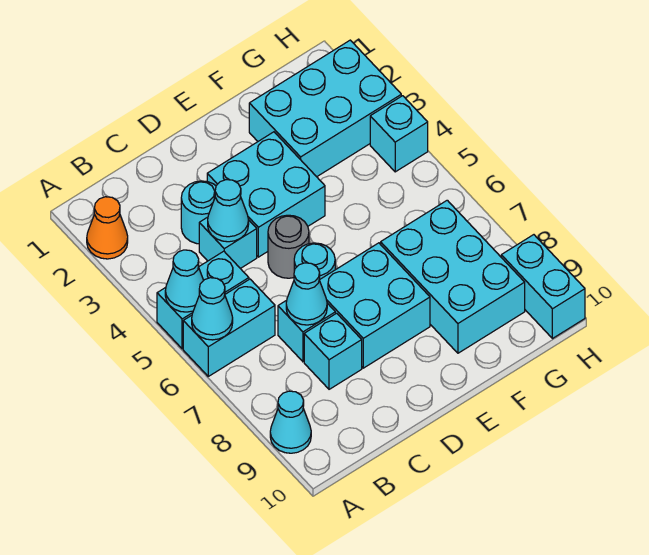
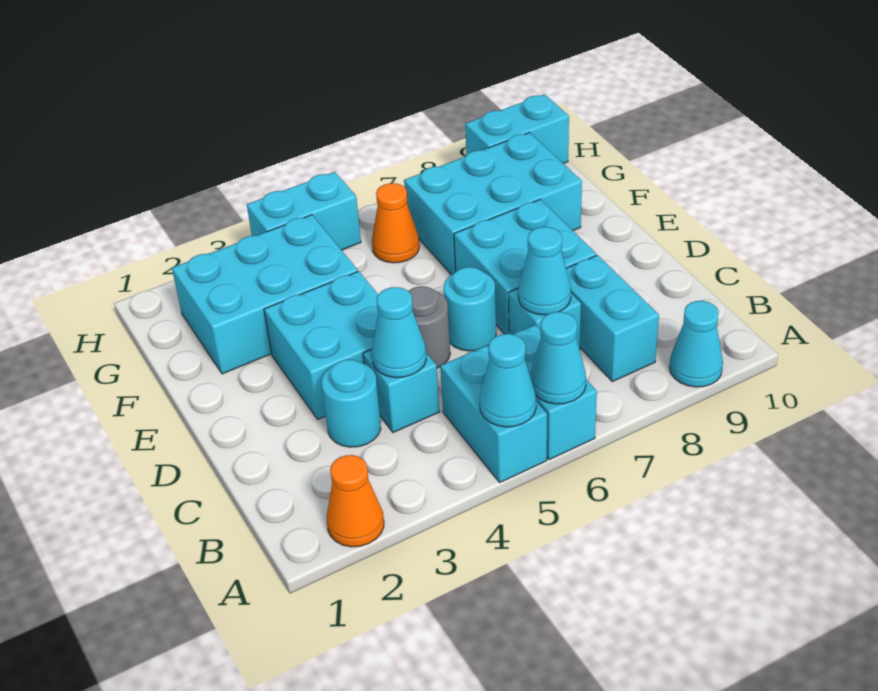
cyan 1x1 brick [304,313,362,389] -> cyan 1x2 brick [566,255,659,382]
cyan 2x3 brick [249,40,401,177] -> cyan 2x3 brick turned to [172,215,358,374]
none -> orange 1x1 cone [372,183,419,263]
cyan 1x1 brick [370,96,428,172] -> cyan 1x2 brick [247,172,361,250]

